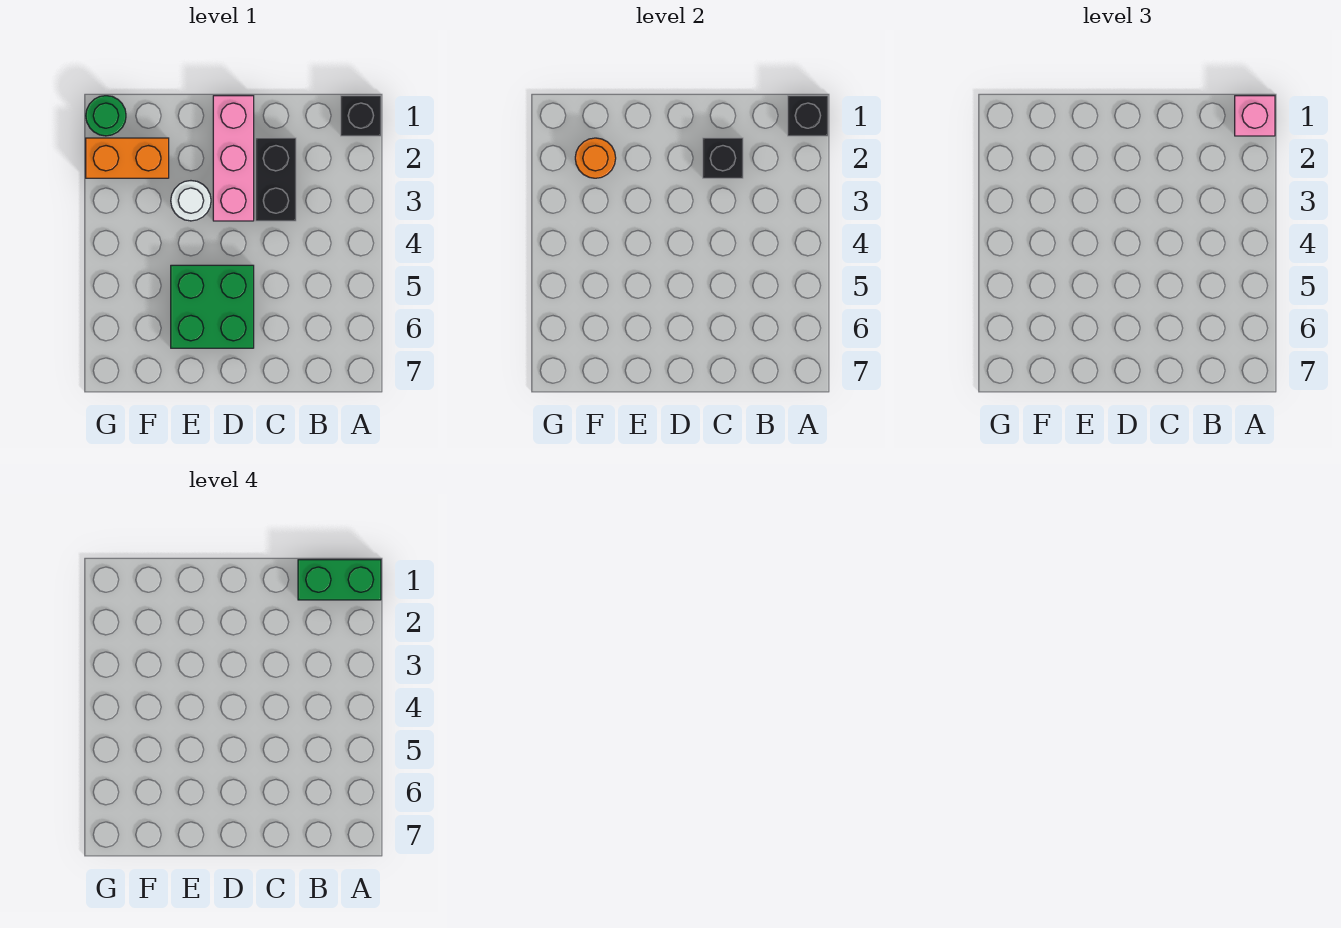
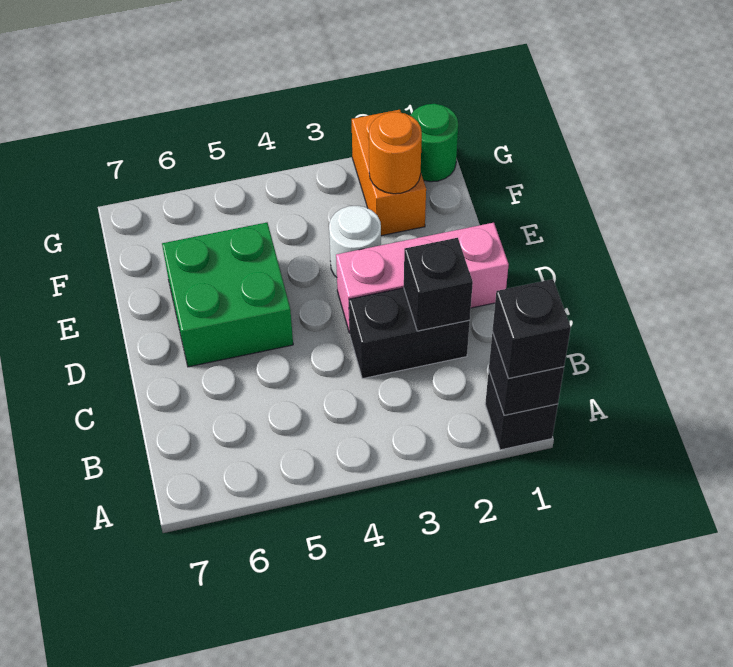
pink 1x1 brick [1235,96,1275,136] -> black 1x1 brick [492,279,571,378]
green 1x2 brick [298,560,381,600] -> none

